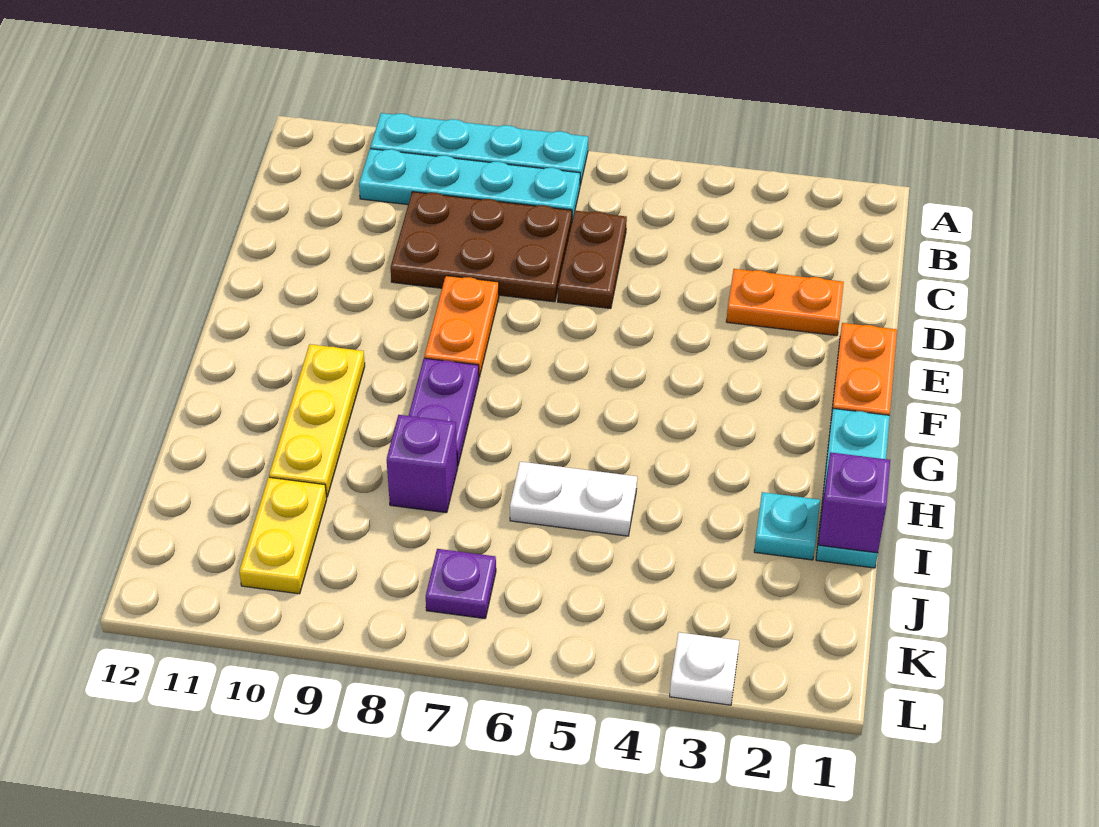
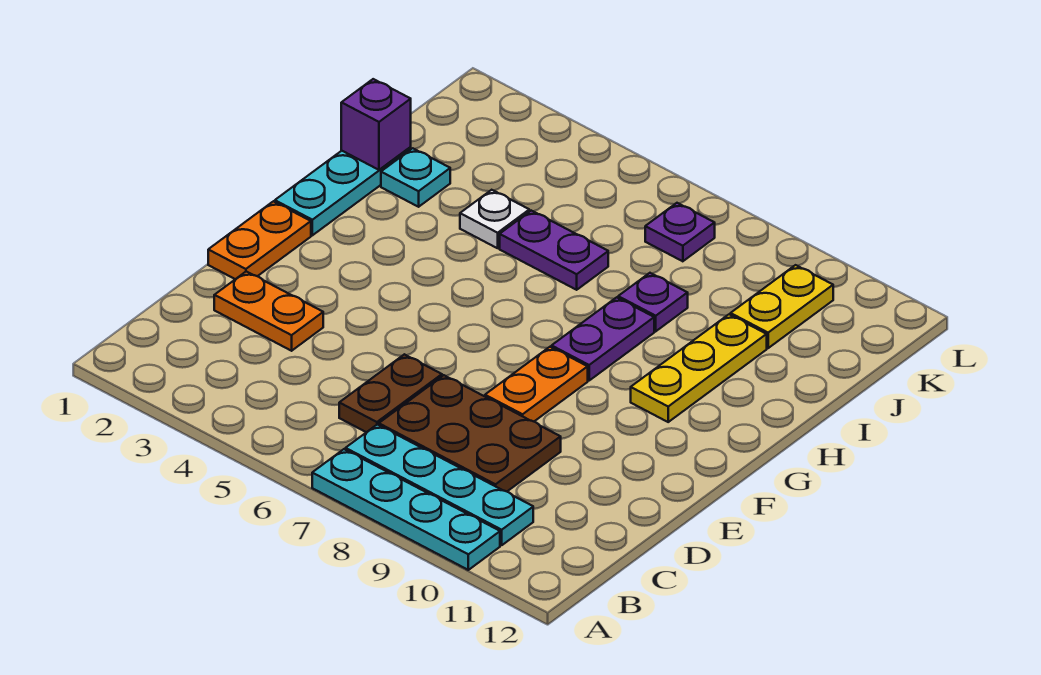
white 1x2 plate [510,462,637,536] -> purple 1x2 plate [500,211,608,290]
purple 1x1 brick [387,415,458,513] -> purple 1x1 plate [618,273,688,331]
white 1x1 plate [670,632,739,705] -> white 1x1 plate moved to [460,190,529,248]

